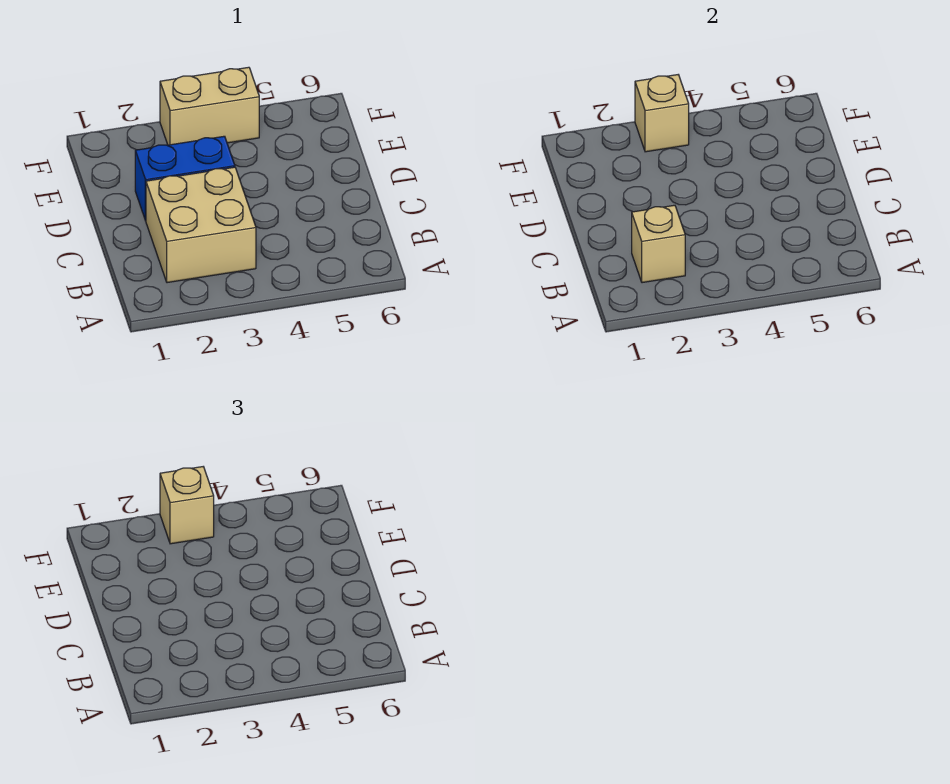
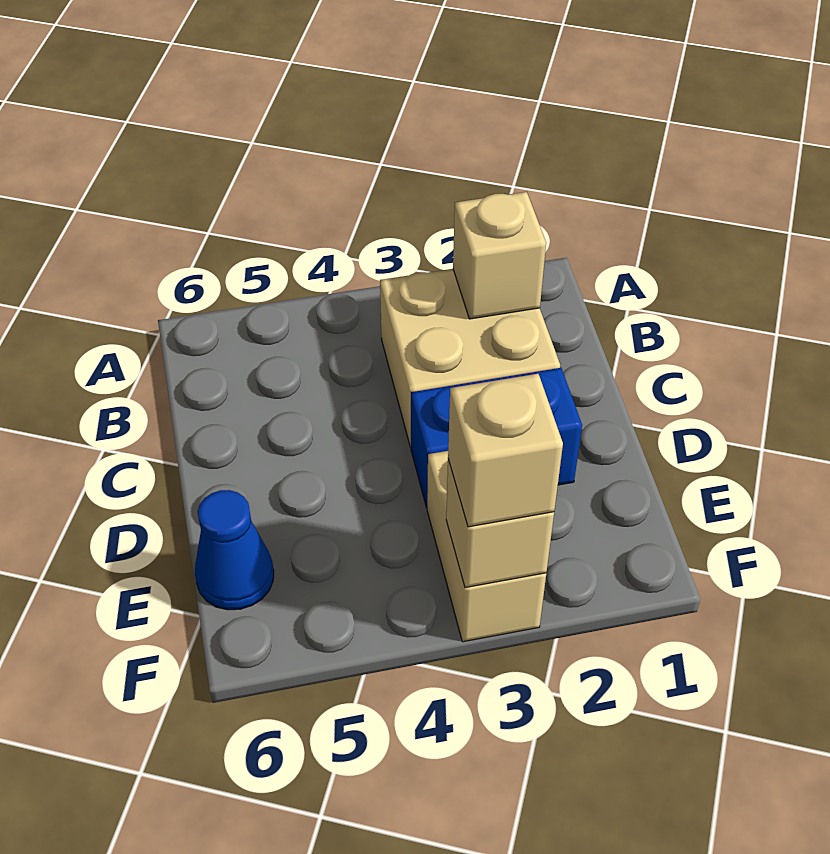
none -> blue 1x1 cone [195,490,274,610]
tan 1x2 brick [160,67,259,145] -> tan 1x2 brick turned to [427,451,546,642]

